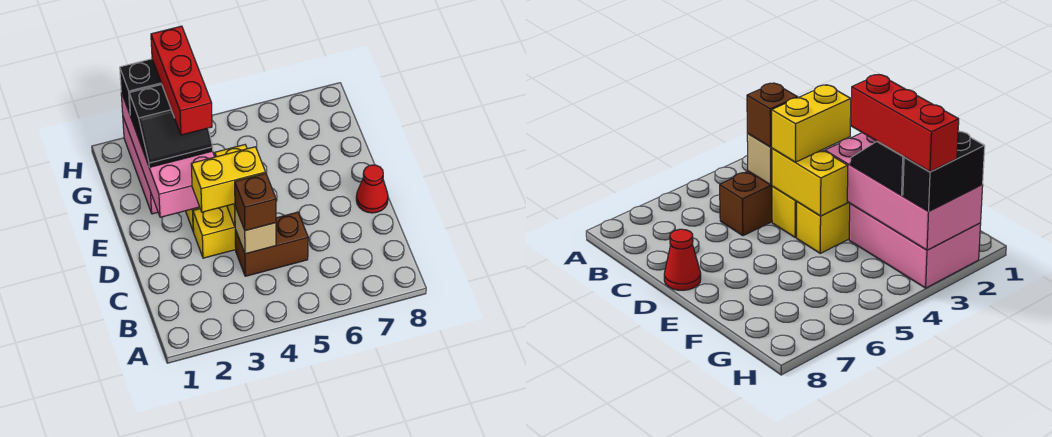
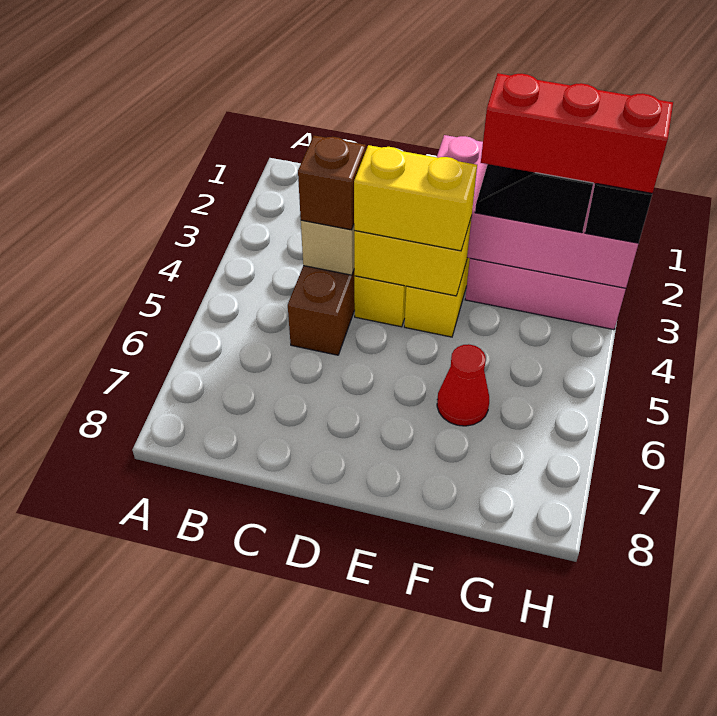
yellow 1x2 brick [191,147,266,212] -> yellow 1x2 brick turned to [354,145,477,251]
red 1x1 cone [356,165,388,213] -> red 1x1 cone moved to [437,344,489,426]

